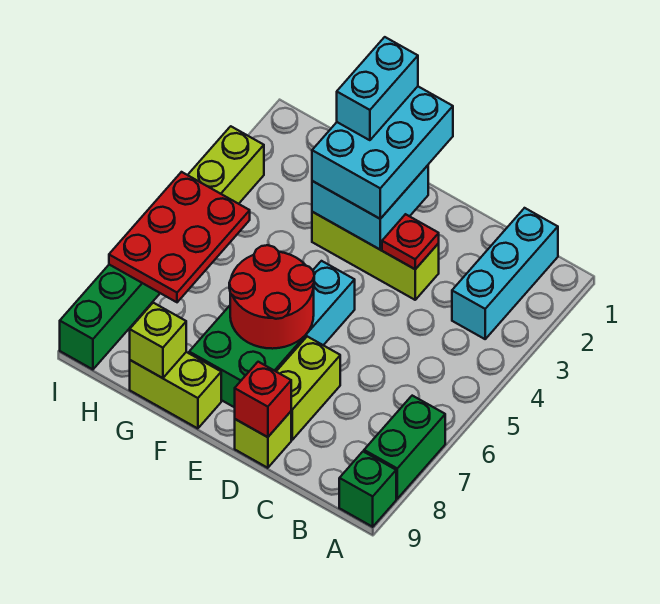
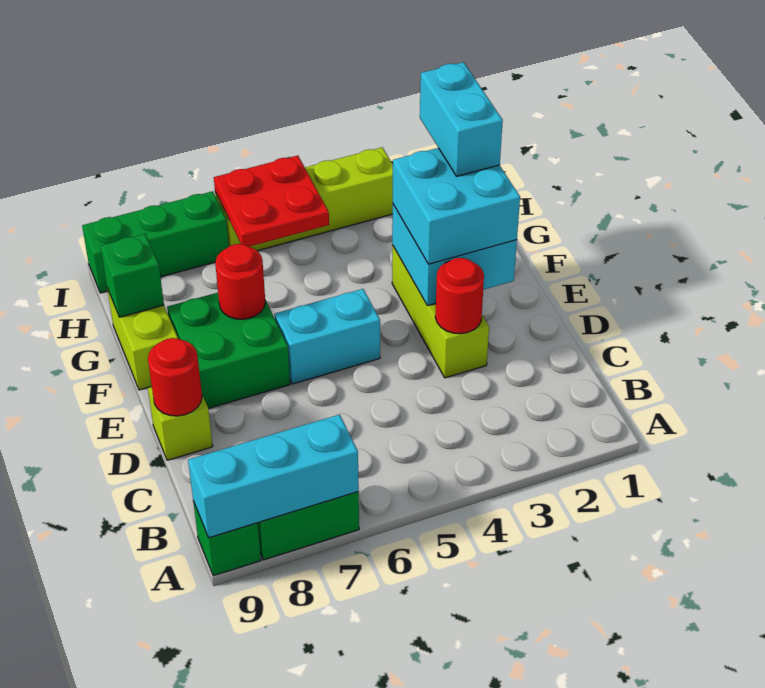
cyan 1x3 brick [452,208,558,339] -> cyan 1x3 brick moved to [188,415,359,538]
red 1x1 plate [382,214,439,269] -> red 1x1 round brick [435,258,484,334]
lime 1x2 brick [276,336,340,440] -> none
red 1x1 brick [235,362,291,437] -> red 1x1 round brick [148,338,202,416]
cyan 2x3 brick [312,87,453,219] -> cyan 2x2 brick [393,148,520,264]
red 2x2 round brick [229,245,314,349] -> red 1x1 round brick [215,244,265,319]
cyan 1x2 brick [337,37,418,140] -> cyan 1x2 brick turned to [420,62,503,176]
lime 1x1 brick [130,303,186,378] -> green 1x1 brick [101,234,164,317]
red 2x3 plate [109,172,250,302] -> red 2x2 plate [214,156,329,246]

